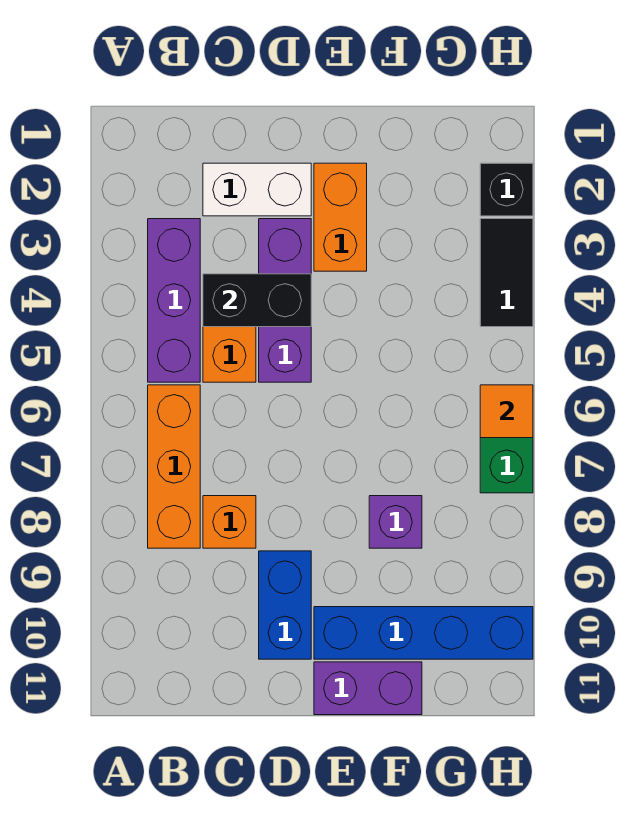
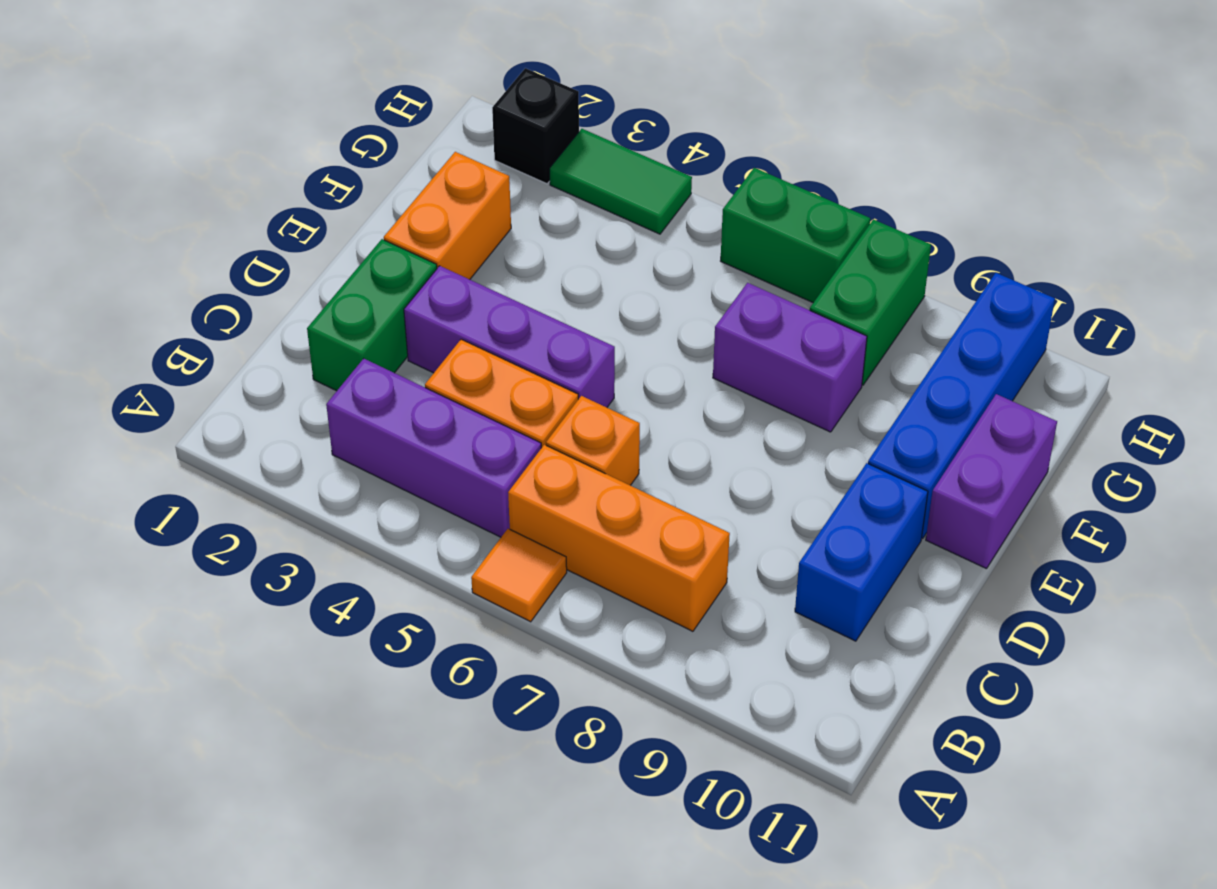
white 1x2 brick [203,163,311,216] -> green 1x2 brick [307,239,437,391]
black 1x2 brick [203,274,311,327] -> none
orange 1x1 brick [203,496,256,548] -> orange 1x1 brick moved to [546,396,640,485]
blue 1x2 brick [259,551,311,659] -> blue 1x2 brick turned to [795,463,928,641]
orange 1x2 brick [314,163,367,271] -> orange 1x2 brick turned to [384,152,511,279]
purple 1x1 brick [369,496,422,548] -> purple 1x2 brick [713,283,867,432]
none -> green 1x2 brick [810,220,931,385]
black 1x2 tile [480,219,533,327] -> green 1x2 tile [550,129,692,234]
orange 1x1 tile [480,385,533,438] -> orange 1x1 tile moved to [471,529,567,622]

